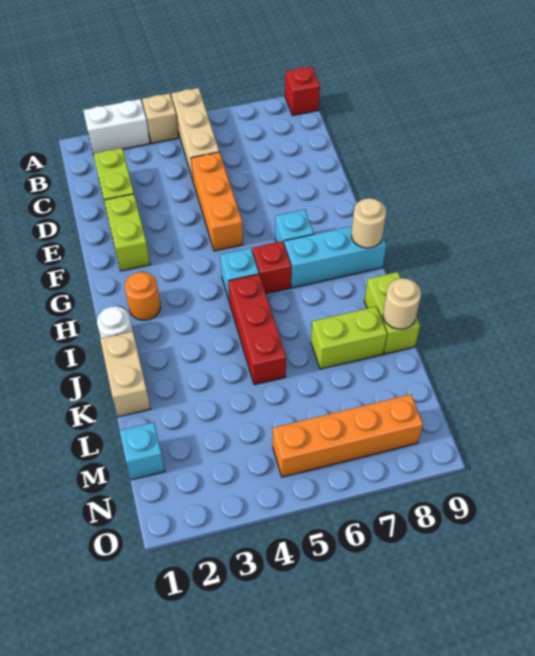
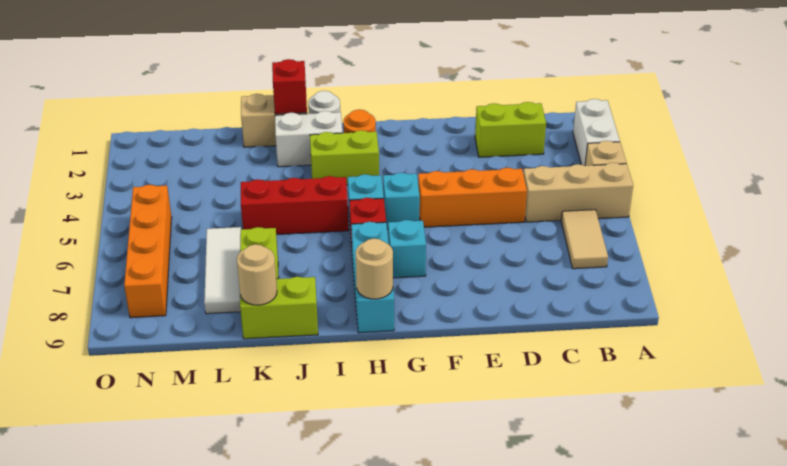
red 1x1 brick [285,66,320,115] -> red 1x1 brick moved to [272,59,307,114]
none -> tan 1x2 tile [561,210,608,269]
lime 1x2 brick [104,194,150,271] -> lime 1x2 brick moved to [310,130,379,185]
none -> white 1x2 brick [275,111,342,167]
none -> white 1x3 tile [204,227,241,314]
cyan 1x1 brick [120,422,165,480] -> cyan 1x1 brick moved to [383,173,420,229]

